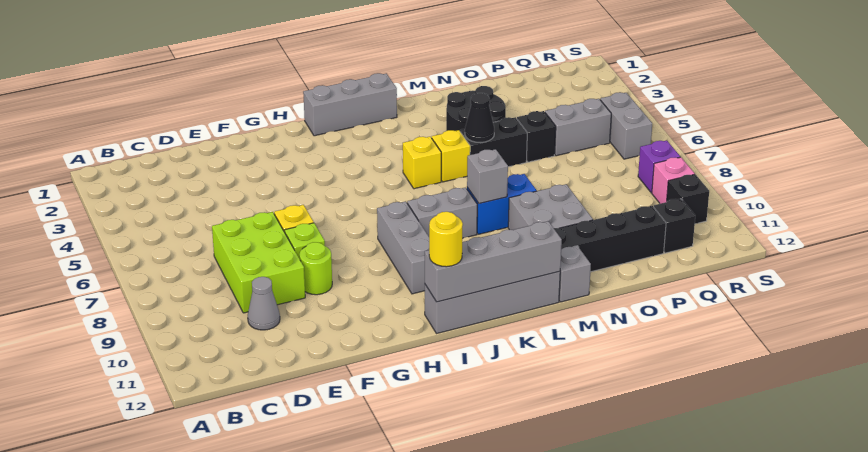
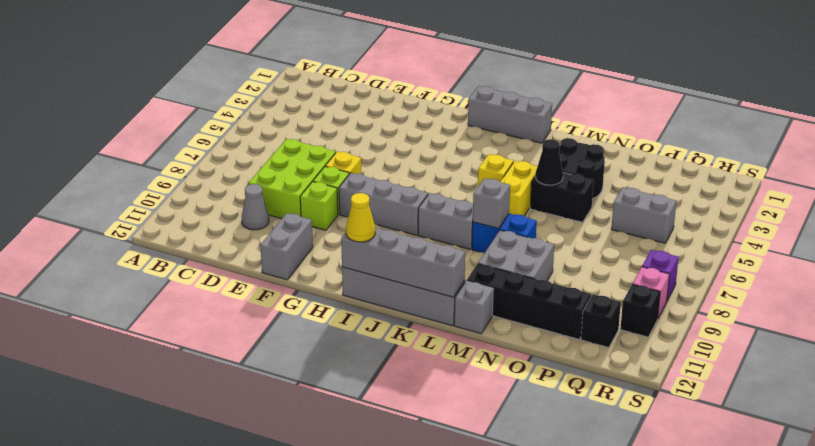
lime 1x1 round brick [299,242,332,295] -> lime 1x1 brick [300,182,338,230]
grey 1x3 brick [377,201,429,294] -> grey 1x3 brick turned to [339,173,428,235]
yellow 1x1 round brick [429,212,463,267] -> yellow 1x1 cone [346,193,375,242]
yellow 1x1 brick [432,130,470,182] -> yellow 1x2 brick [500,161,537,216]
black 1x1 brick [517,111,556,162] -> none
grey 1x2 brick [600,92,652,159] -> grey 1x2 brick moved to [260,213,313,280]

